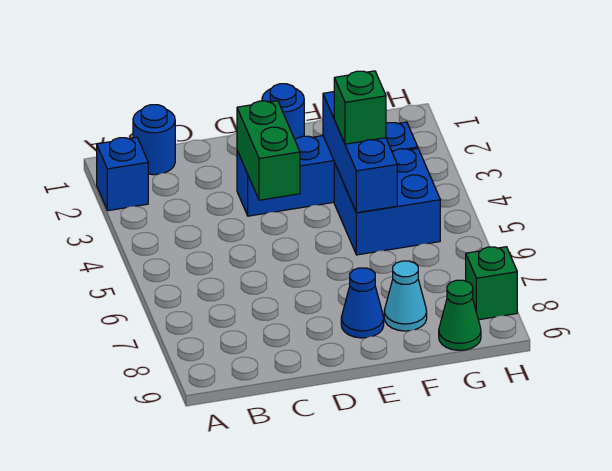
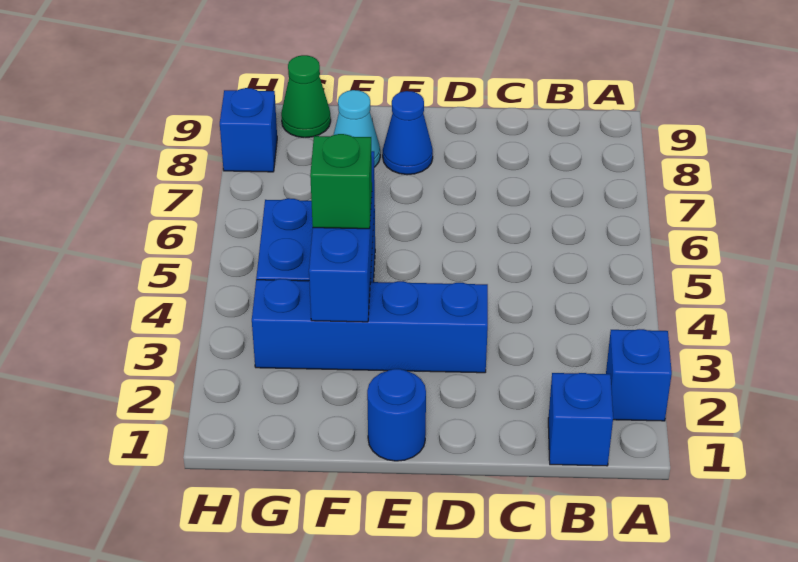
blue 1x1 round brick [133,105,175,175] -> blue 1x1 brick [548,373,613,466]
green 1x2 brick [237,101,300,200] -> none
green 1x1 brick [466,247,517,320] -> blue 1x1 brick [220,88,277,172]

